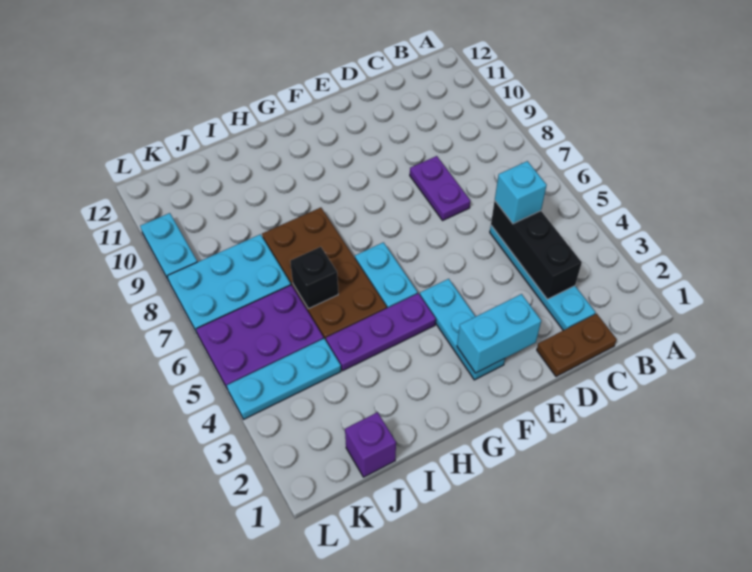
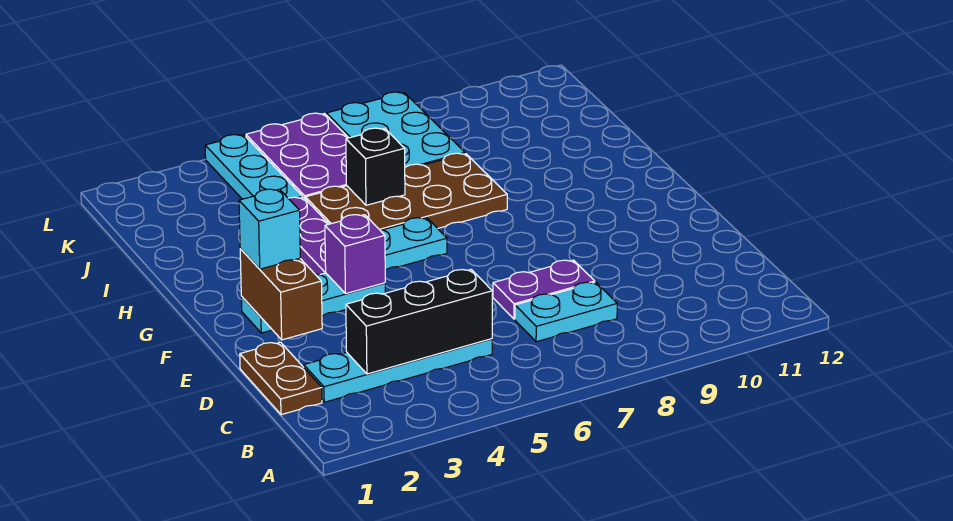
cyan 1x1 brick [495,161,547,224] -> cyan 1x1 brick moved to [239,189,300,269]
cyan 1x2 brick [457,294,541,373] -> brown 1x2 brick [240,248,322,340]
purple 1x1 brick [345,412,396,477] -> purple 1x1 brick moved to [325,215,385,294]
cyan 1x2 plate [140,213,197,281] -> cyan 1x2 plate moved to [515,282,617,342]

